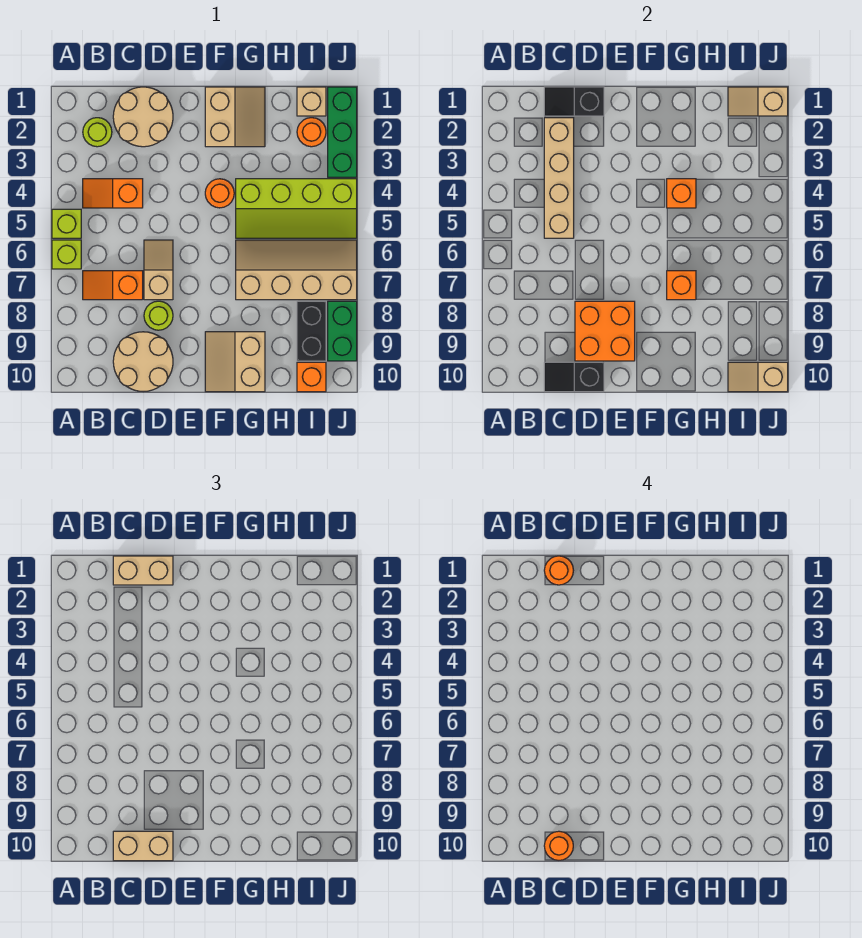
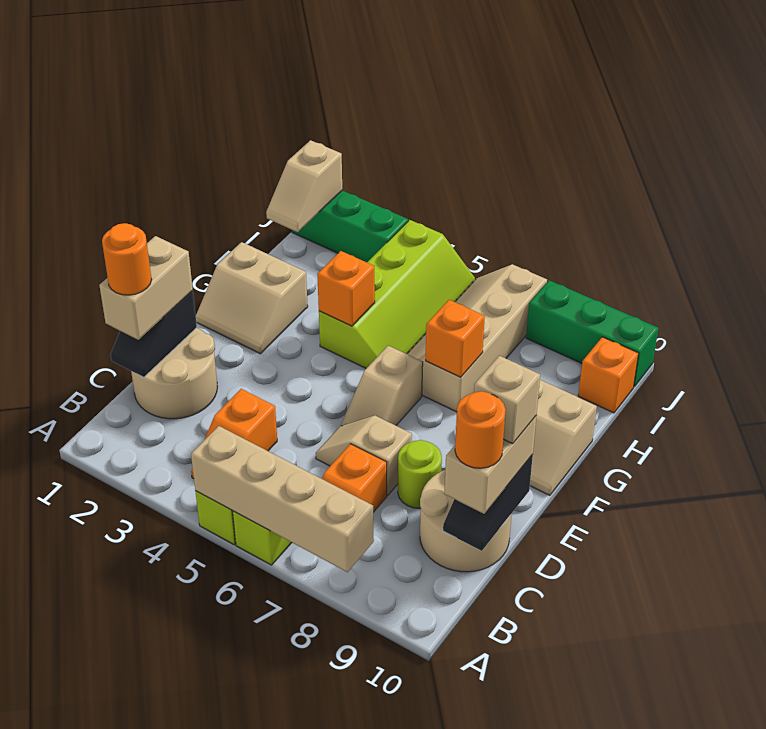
lime 1x1 round brick [83,118,112,147] -> none
tan 1x4 brick [544,118,574,238] -> tan 1x4 brick moved to [191,426,374,572]
orange 2x2 brick [575,301,635,361] -> none
tan 2x2 slope [205,87,265,147] -> tan 2x2 slope turned to [196,242,308,354]
orange 1x1 round brick [205,179,234,208] -> none
tan 1x1 brick [297,87,326,116] -> tan 1x1 brick moved to [474,356,540,444]
orange 1x1 round brick [297,118,326,147] -> none
black 1x2 brick [297,301,326,361] -> none
tan 1x2 slope [728,362,788,392] -> tan 1x2 slope moved to [341,346,423,426]
green 1x2 brick [328,301,357,361] -> green 1x3 brick [526,280,658,387]

